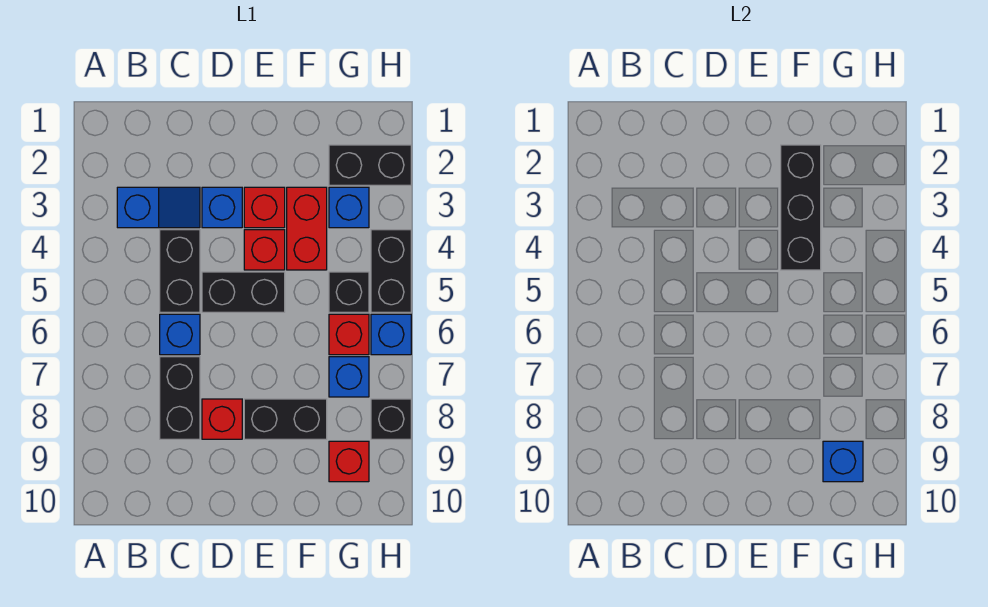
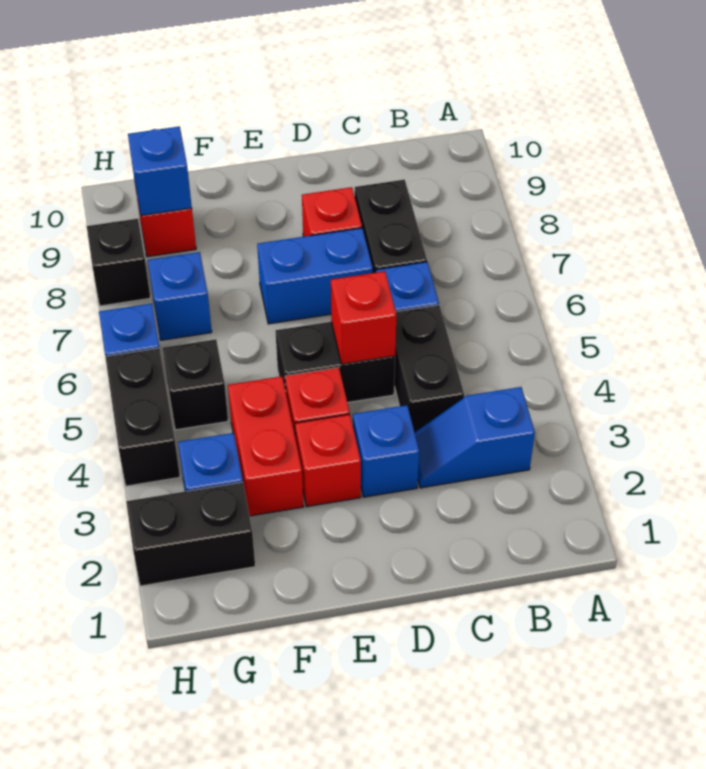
none -> blue 1x2 brick [257,228,373,324]
black 1x2 brick [244,399,327,439] -> none
black 1x3 brick [781,145,821,270] -> none
red 1x1 brick [329,314,369,355] -> red 1x1 brick moved to [331,271,396,364]

